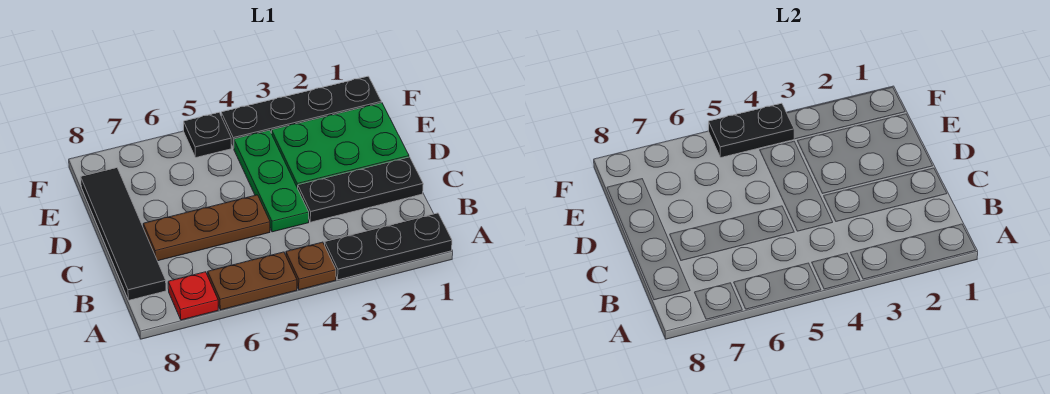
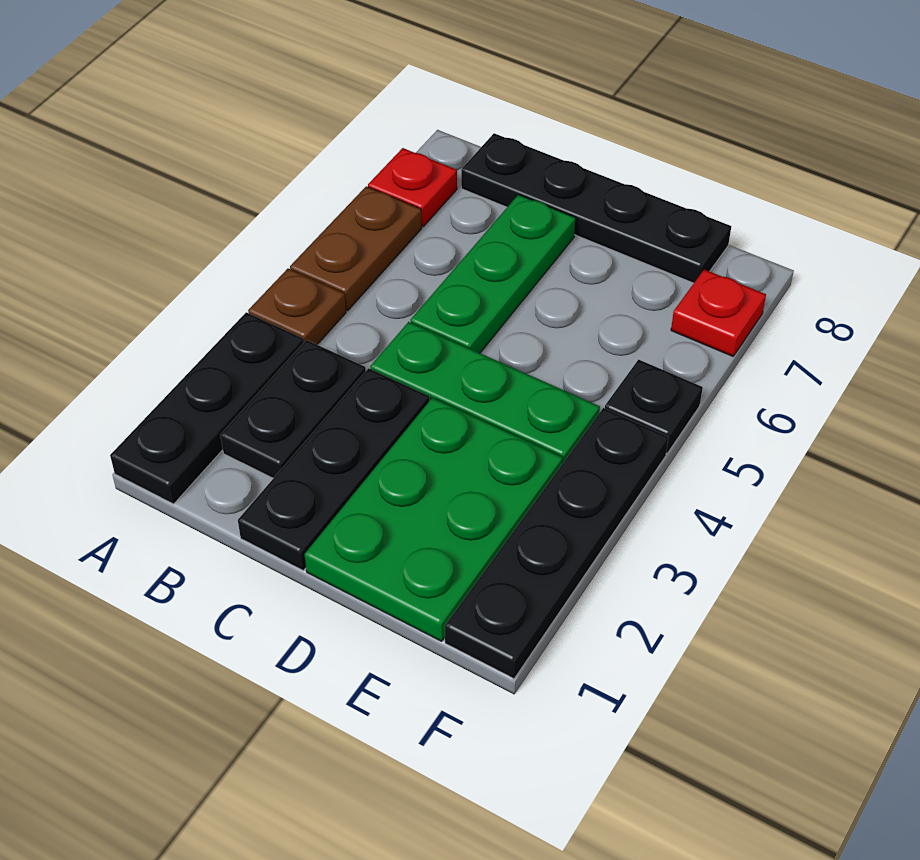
black 1x4 tile [81,168,166,300] -> black 1x4 plate [461,133,731,283]
brown 1x3 plate [143,195,270,261] -> green 1x3 plate [411,195,576,353]
black 1x2 plate [709,103,794,157] -> black 1x2 plate moved to [220,340,366,478]
none -> red 1x1 plate [671,269,766,356]

